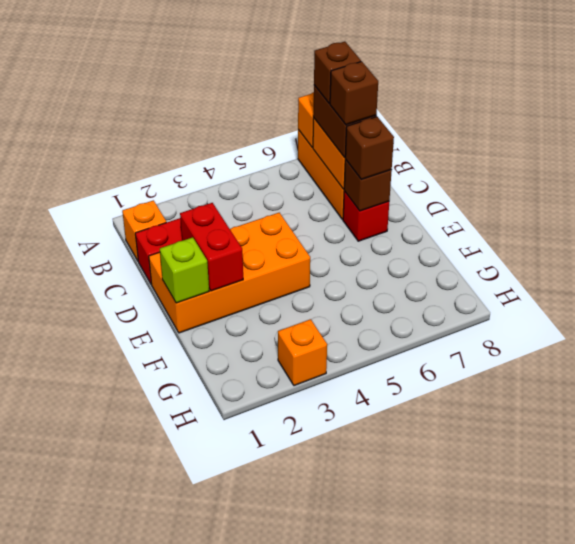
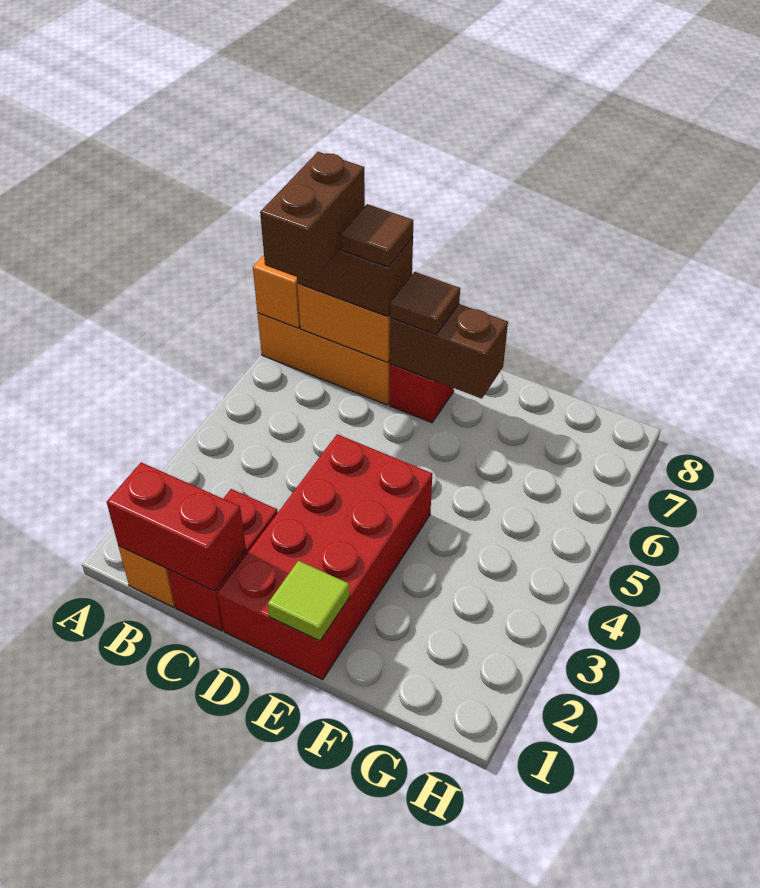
brown 1x1 brick [314,42,361,104] -> brown 1x2 brick [260,152,365,282]
brown 1x1 brick [330,61,378,125] -> brown 1x1 tile [341,204,413,267]
orange 2x4 brick [149,213,310,333] -> red 2x4 brick [218,434,432,679]
red 1x2 brick [180,203,243,291] -> red 1x2 brick moved to [107,462,246,591]
brown 1x1 brick [344,160,392,211] -> brown 1x2 brick [390,304,508,399]
brown 1x1 brick [345,117,394,180] -> brown 1x1 tile [390,272,460,334]
lime 1x1 brick [160,237,209,303] -> lime 1x1 tile [268,561,350,641]
orange 1x1 brick [278,319,327,386] -> none

